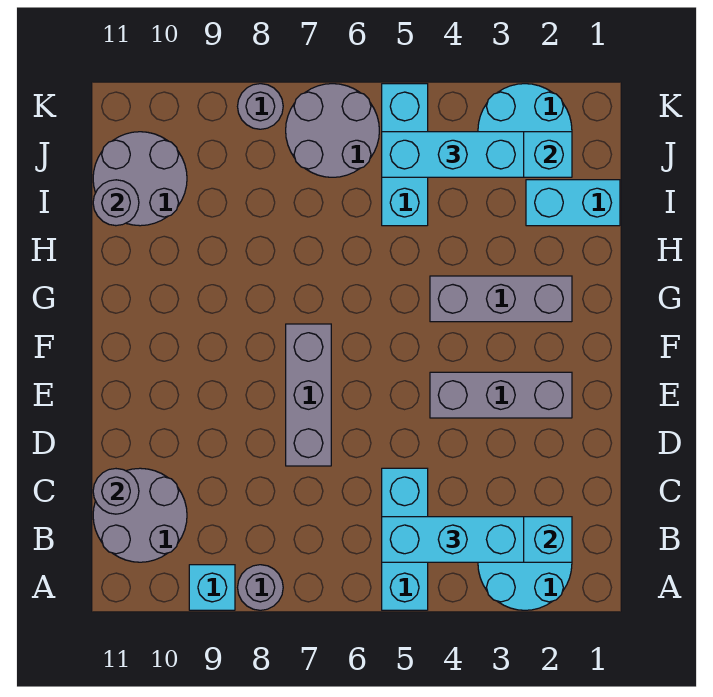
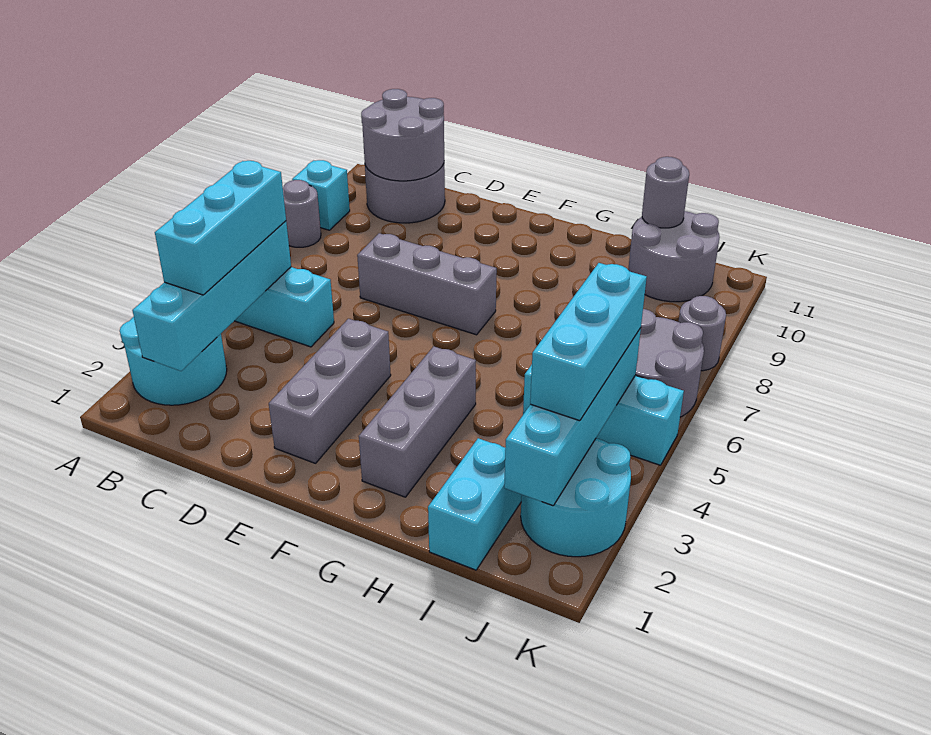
grey 1x1 round brick [93,469,139,514] -> grey 2x2 round brick [361,89,444,181]

